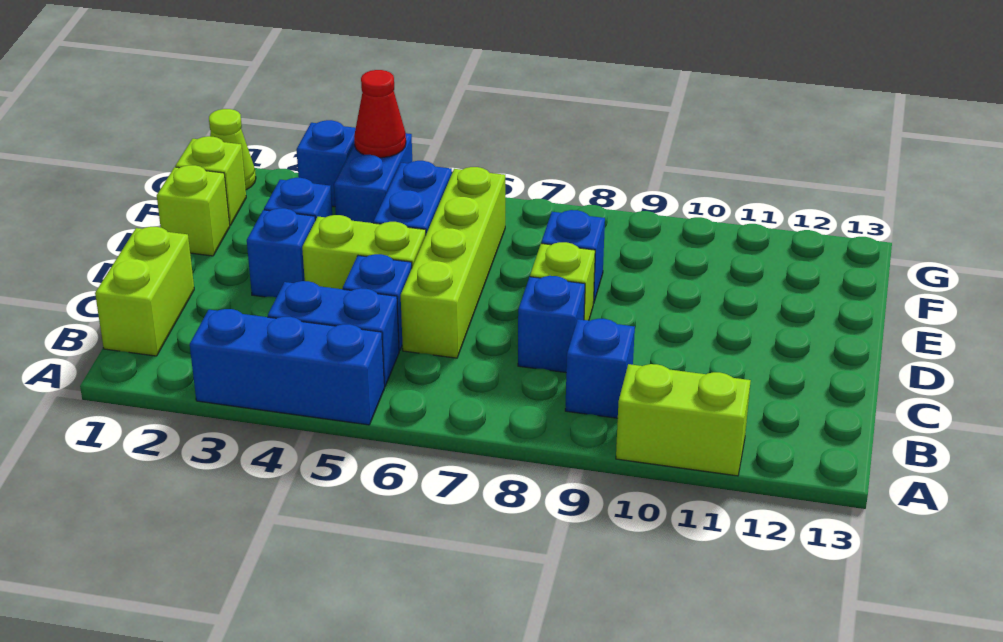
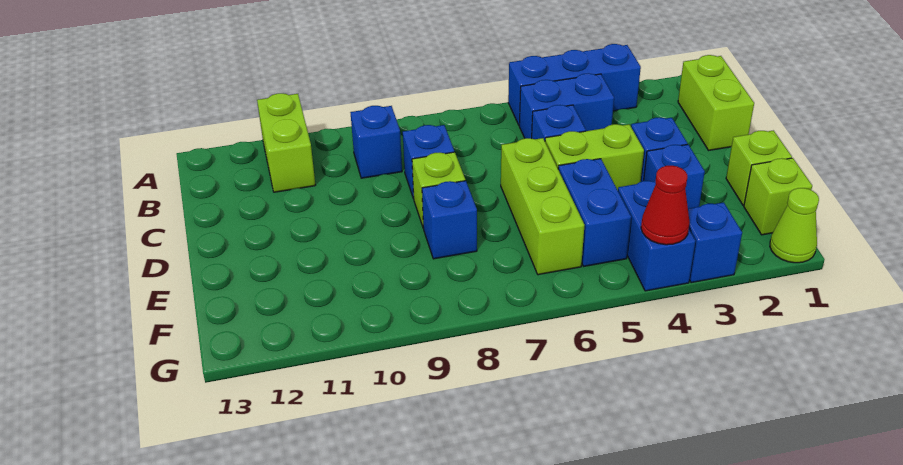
lime 1x2 brick [616,364,751,476] -> lime 1x2 brick turned to [257,93,315,192]
lime 1x4 brick [401,167,505,358] -> lime 1x3 brick [501,138,584,275]

